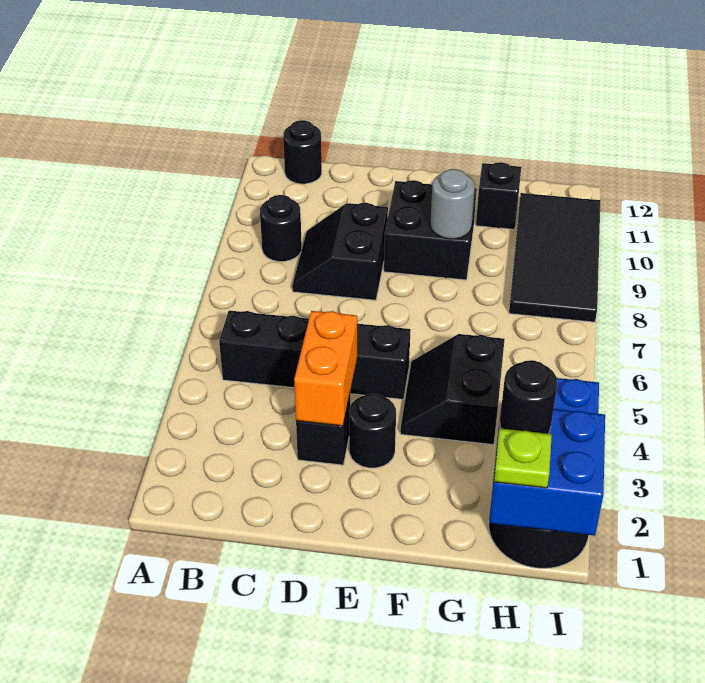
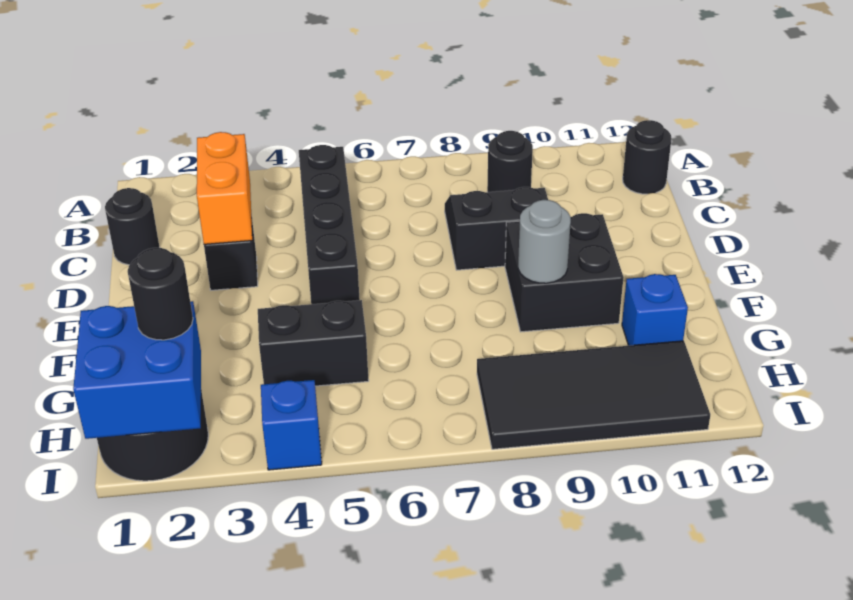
orange 1x2 brick [294,311,357,426] -> orange 1x2 brick turned to [197,132,252,244]
black 1x1 round brick [349,394,396,468] -> black 1x1 round brick moved to [105,188,160,265]
black 1x1 brick [476,162,521,229] -> blue 1x1 brick [622,274,688,346]
lime 1x1 plate [494,428,552,488] -> none

